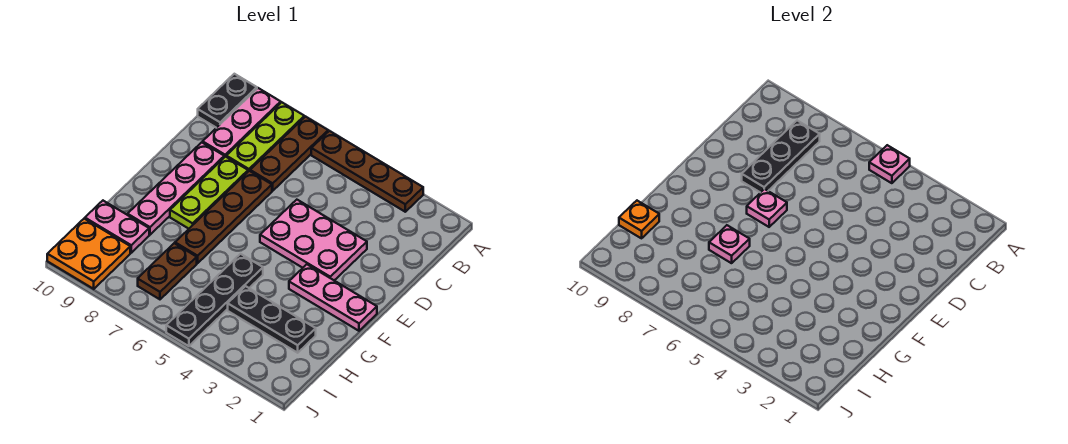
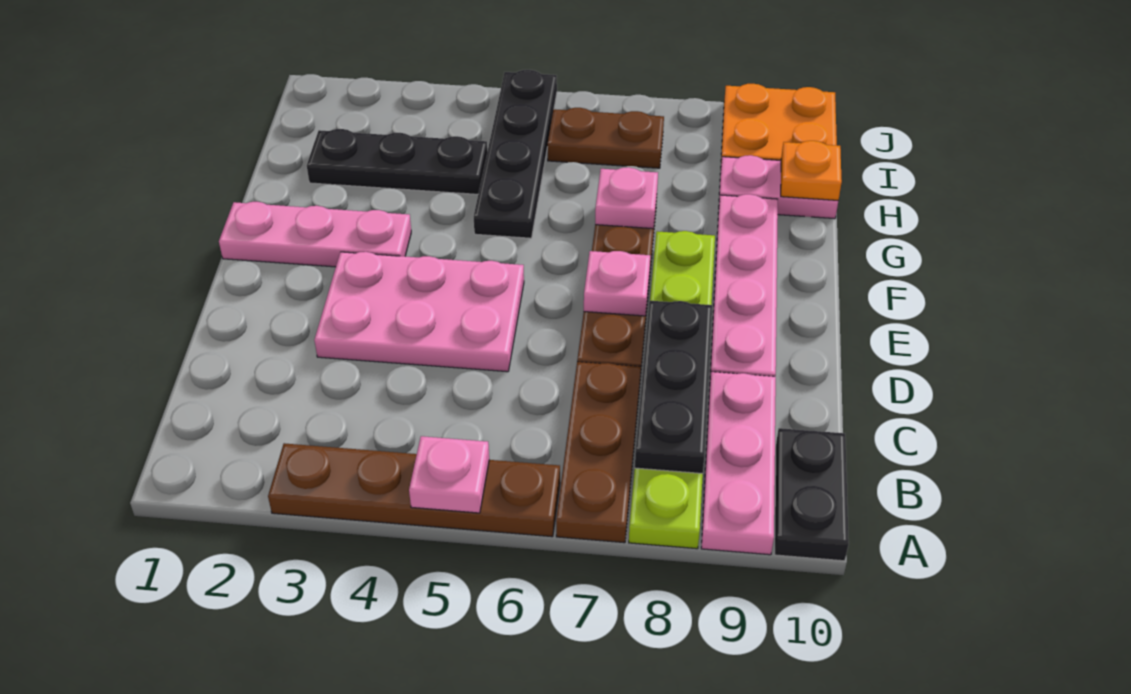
brown 1x2 plate [138,243,197,299] -> brown 1x2 plate turned to [548,108,664,168]

